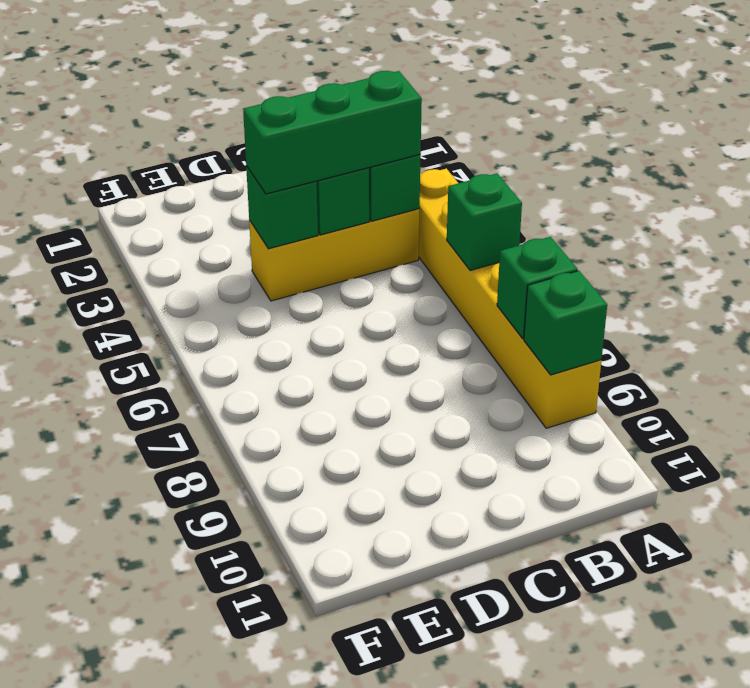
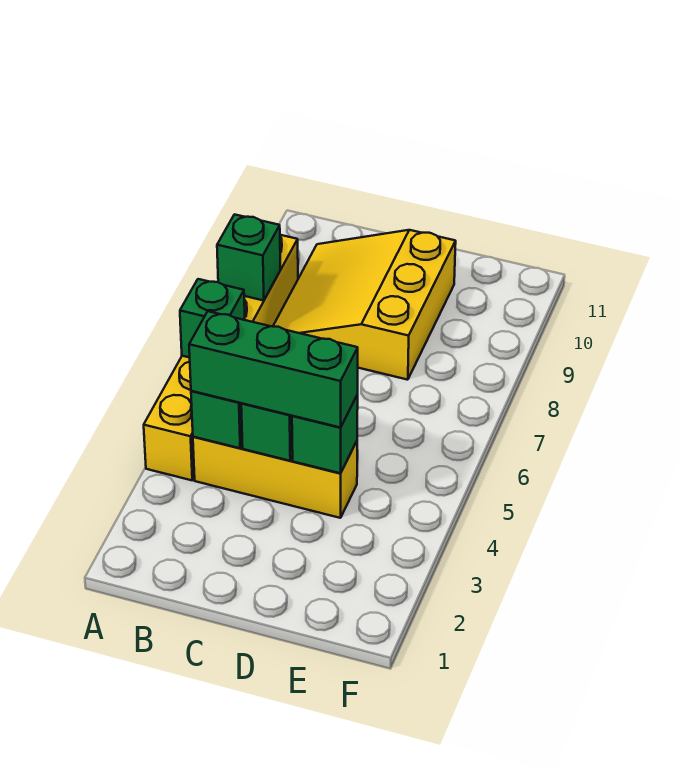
green 1x1 brick [524,271,607,375] -> none
none -> yellow 3x3 slope [273,230,456,380]

